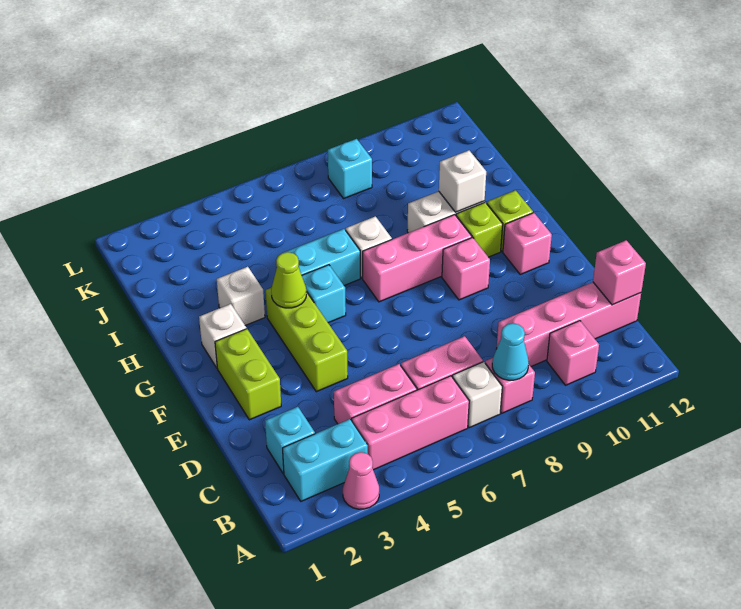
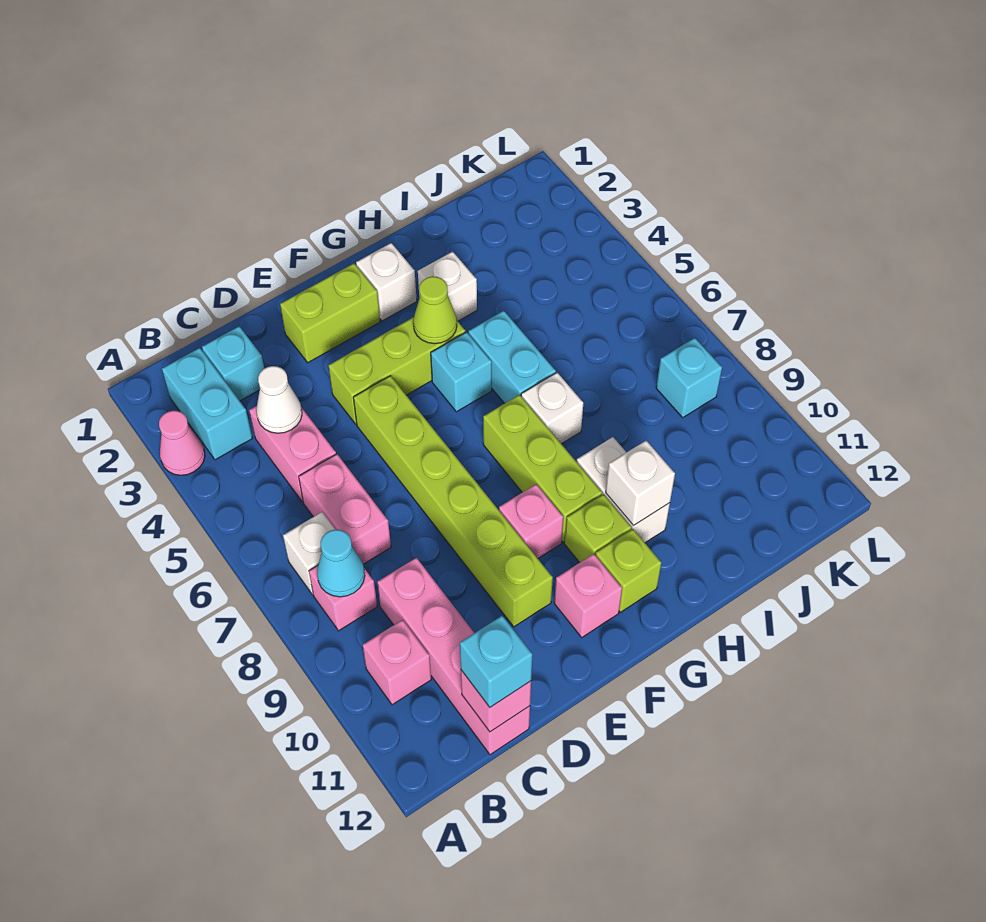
pink 1x3 brick [352,376,469,470] -> none
none -> white 1x1 cone [256,366,302,433]
none -> cyan 1x1 brick [460,616,532,707]
none -> lime 1x6 brick [353,376,553,627]
pink 1x3 brick [363,215,472,302] -> lime 1x3 brick [483,395,602,542]

